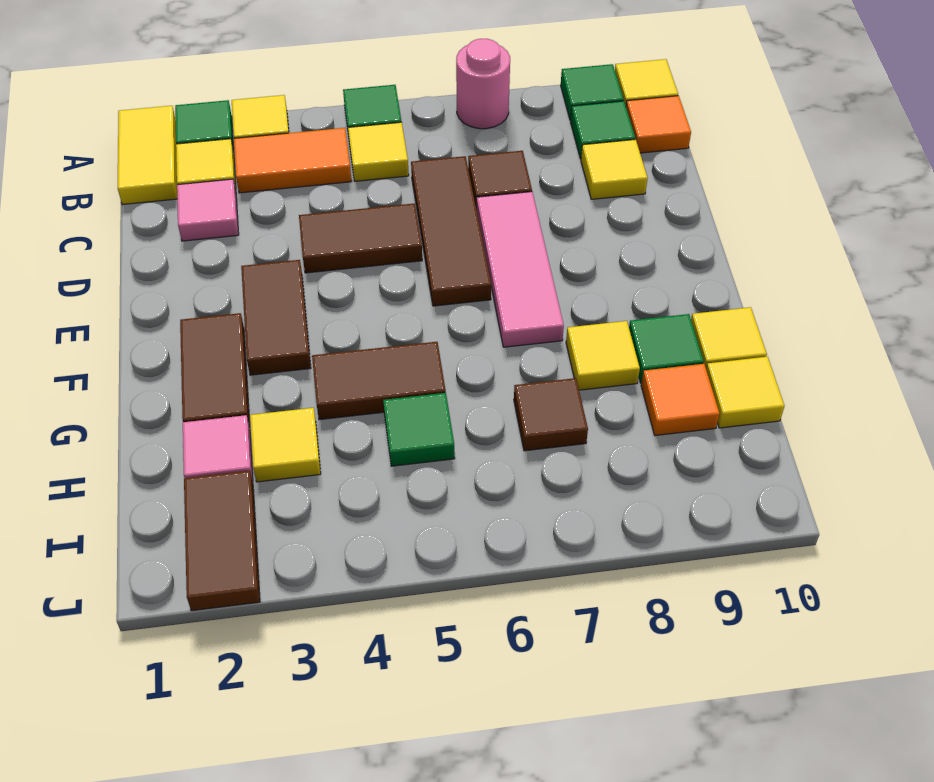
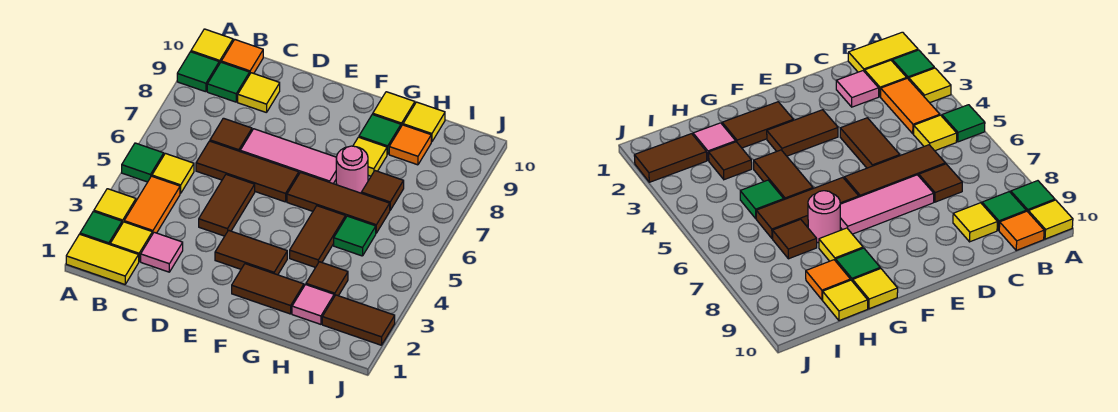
pink 1x1 round brick [456,39,510,129] -> pink 1x1 round brick moved to [336,146,368,193]
none -> brown 1x3 tile [287,172,390,233]
yellow 1x1 tile [250,408,321,482] -> brown 1x1 tile [306,262,348,296]

